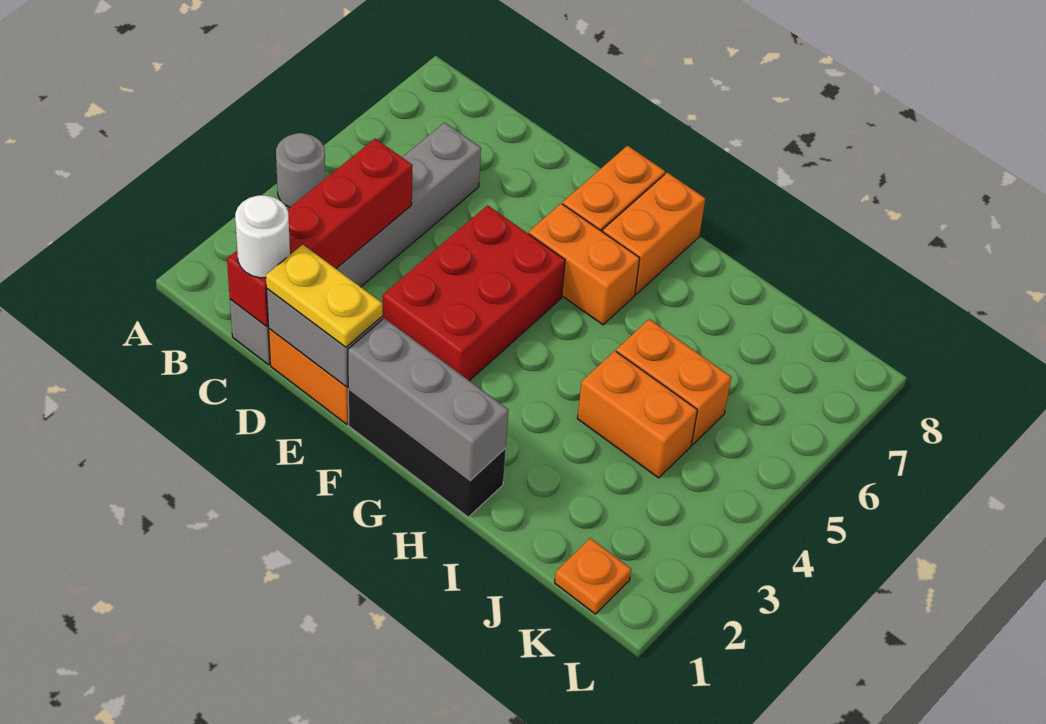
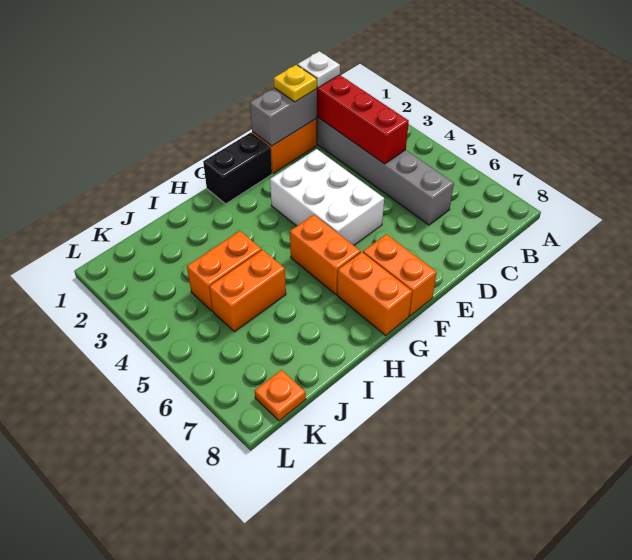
grey 1x1 round brick [276,133,325,207] -> none
white 1x1 round brick [235,195,290,278] -> white 1x1 plate [297,51,340,88]
yellow 1x2 plate [266,245,382,347] -> yellow 1x1 plate [274,65,317,102]
red 2x3 brick [382,205,565,381] -> white 2x3 brick [270,149,384,245]
black 1x3 brick [348,389,506,517] -> black 1x2 brick [203,133,272,204]
grey 1x3 brick [348,318,508,480] -> none
orange 1x2 brick [529,203,640,325] -> orange 1x2 brick turned to [290,215,361,294]
orange 1x1 plate [555,538,631,614] -> orange 1x1 plate moved to [255,370,306,421]

